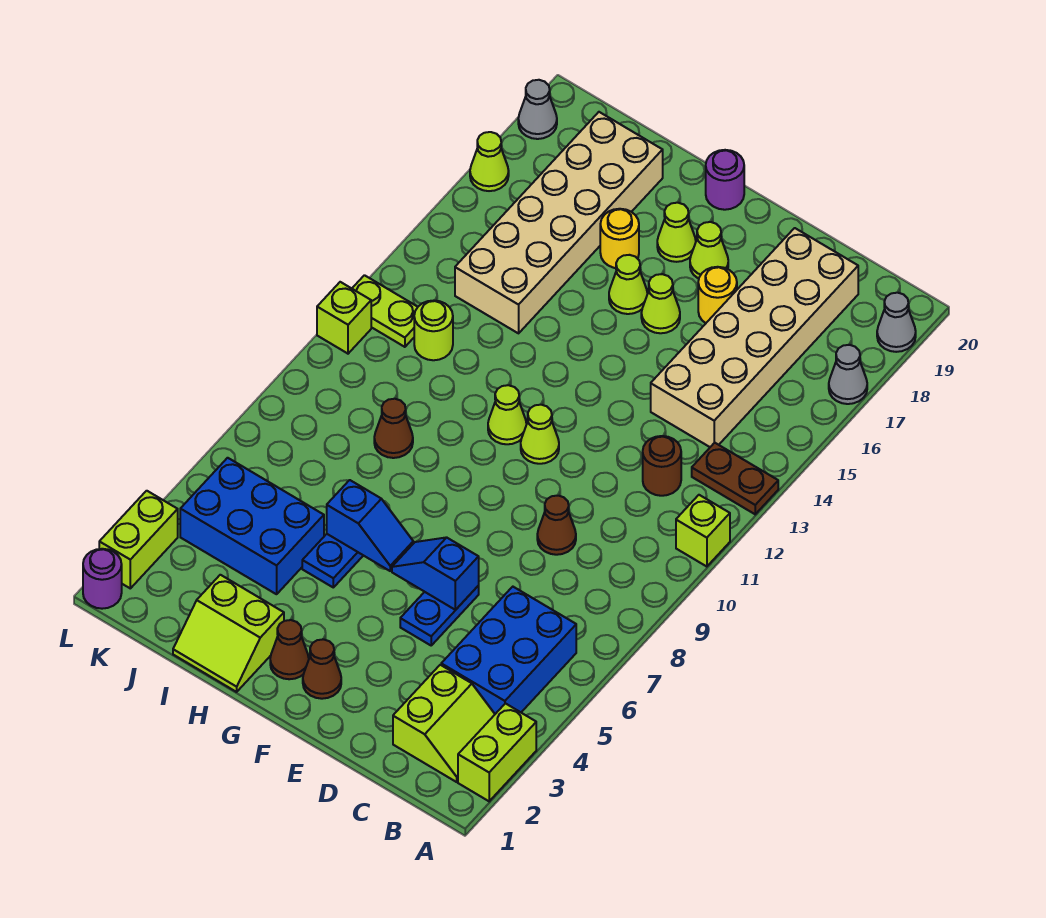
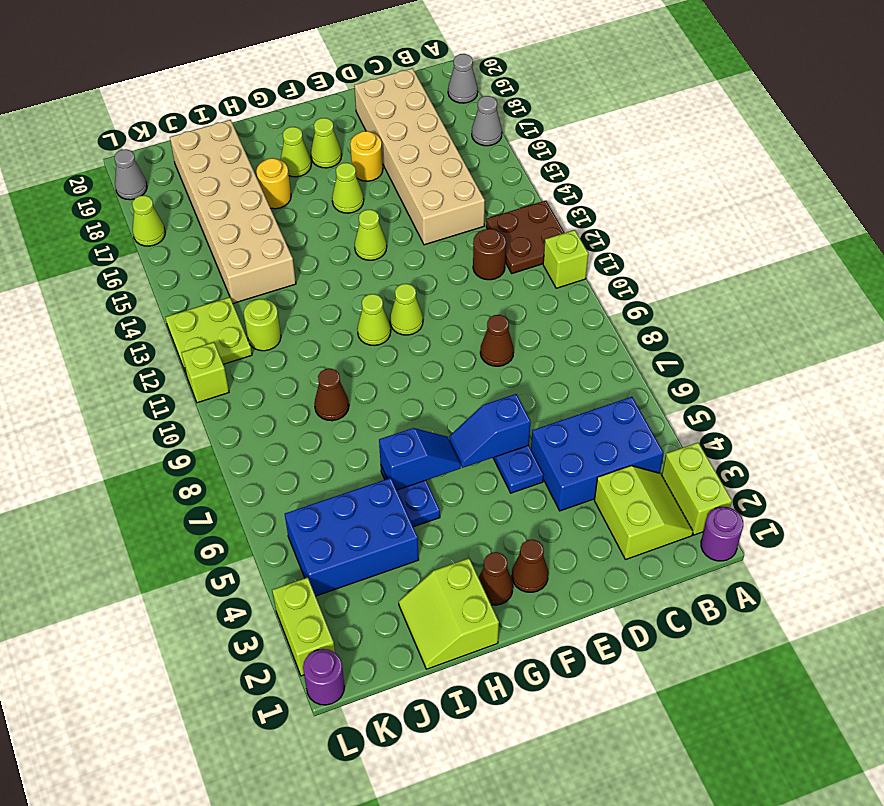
brown 1x2 plate [692,443,778,514] -> brown 2x2 plate [486,201,565,273]
blue 2x3 brick [441,587,576,714] -> blue 2x3 brick turned to [531,397,664,511]
lime 1x1 cone [609,255,647,314] -> lime 1x1 cone moved to [355,210,387,260]
purple 1x1 round brick [706,150,744,210] -> purple 1x1 round brick moved to [701,507,743,561]
lime 2x2 slope [173,575,284,692] -> lime 2x2 slope turned to [399,558,499,669]
lime 1x2 plate [352,275,418,347] -> lime 2x2 plate [165,297,252,373]

